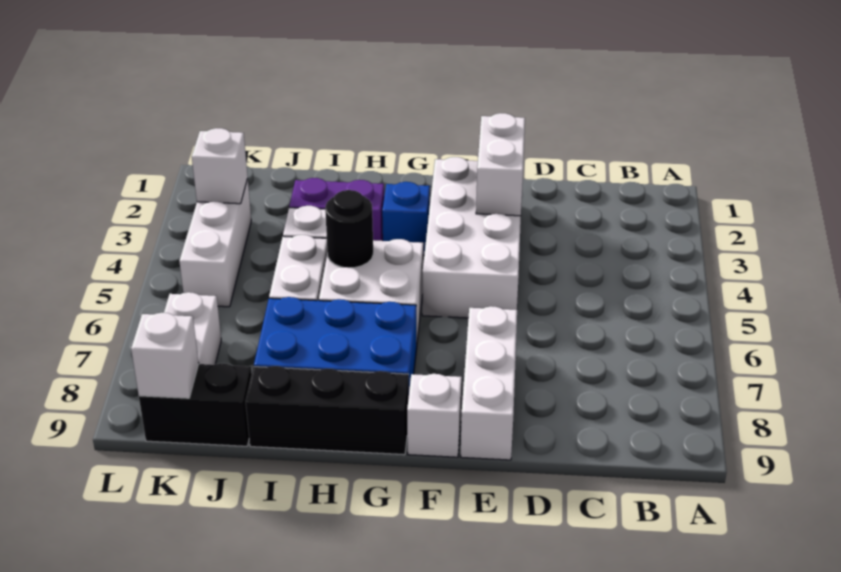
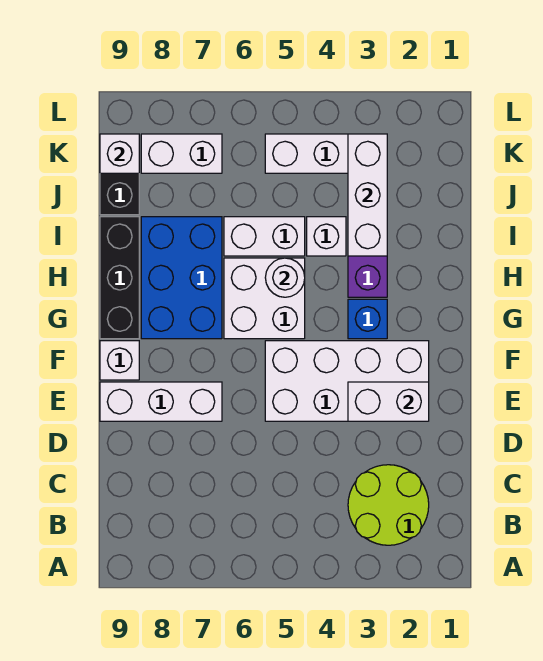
none -> lime 2x2 round brick [348,465,429,545]
black 1x1 round brick [325,190,373,268] -> white 1x1 round brick [265,258,305,297]
white 1x1 brick [192,128,248,204] -> white 1x3 brick [348,134,387,256]

